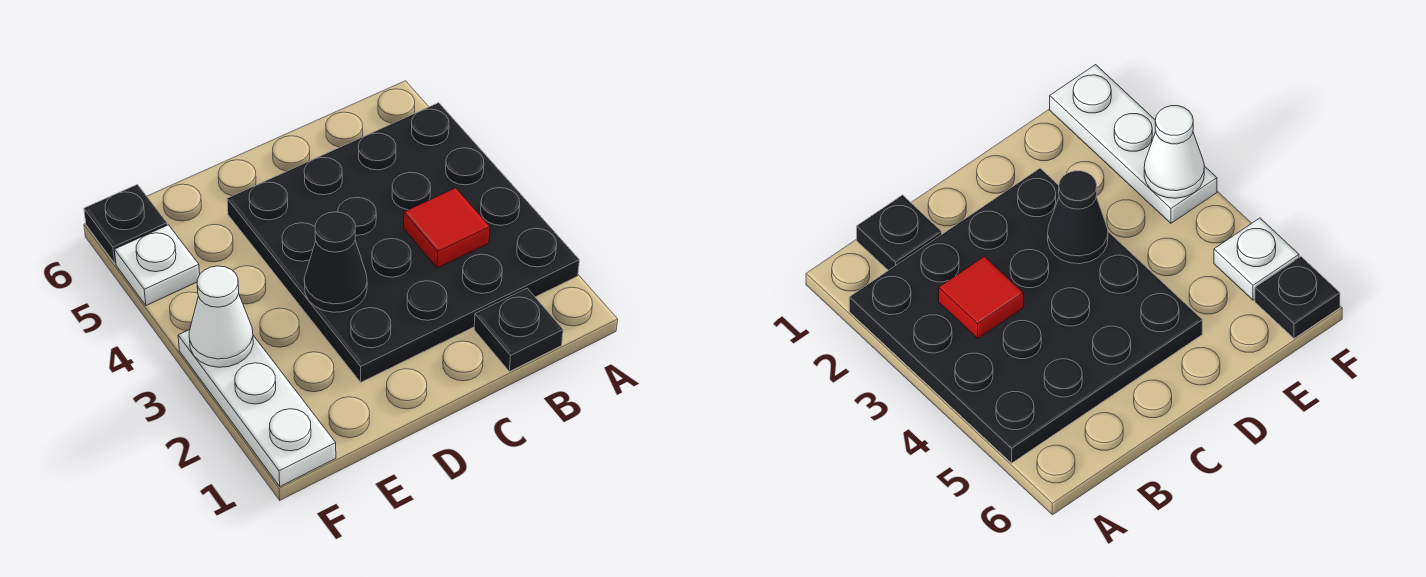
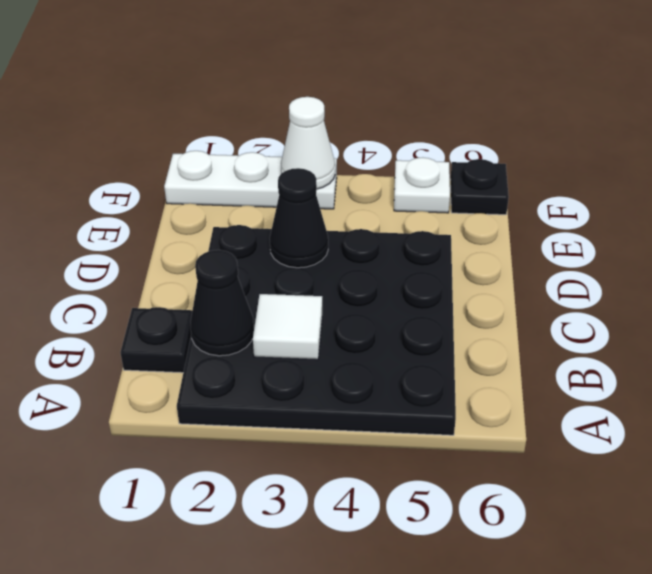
none -> black 1x1 cone [191,250,254,356]
red 1x1 tile [404,188,490,268] -> white 1x1 tile [253,294,322,360]

